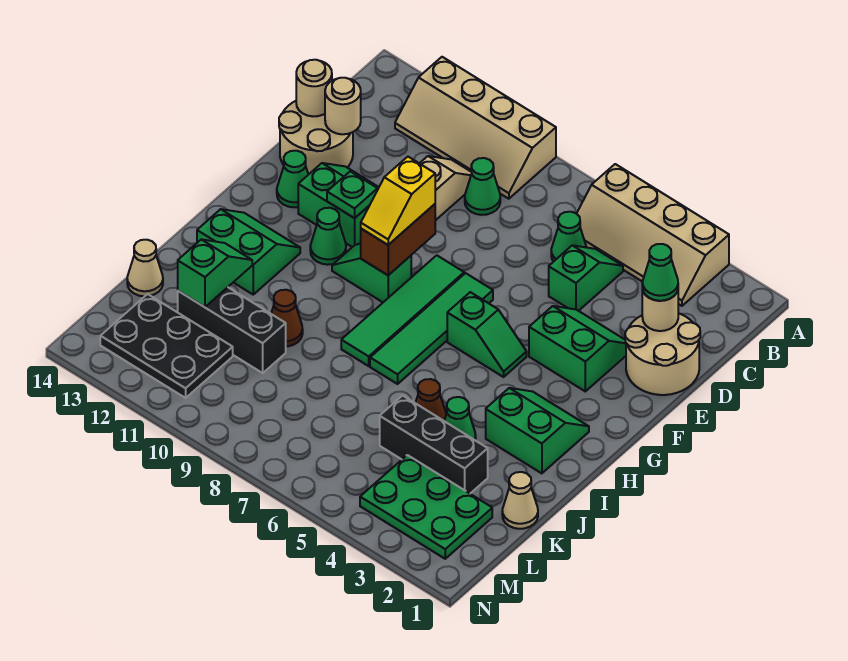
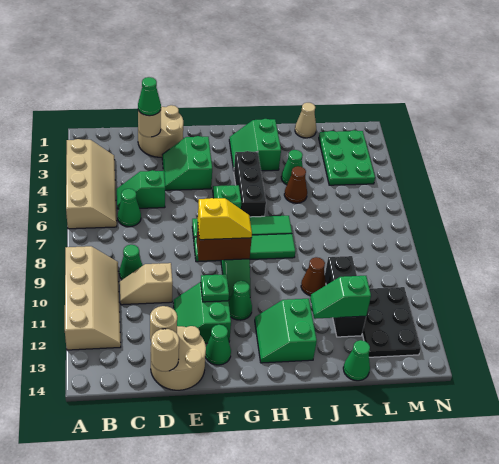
black 1x3 brick [380,396,488,493] -> black 1x3 brick moved to [234,151,266,217]
tan 1x1 cone [127,240,163,296] -> green 1x1 cone [343,340,370,381]

